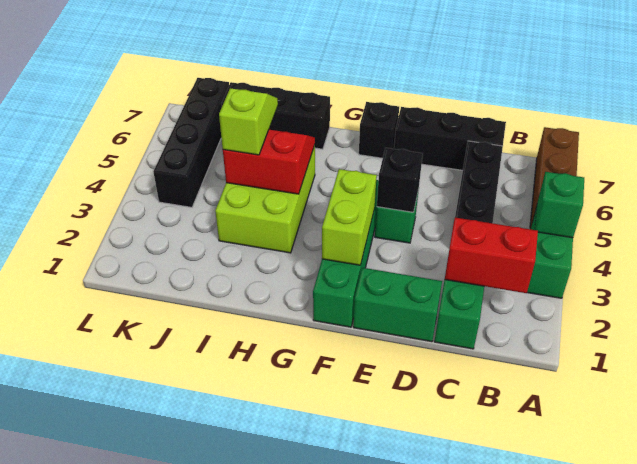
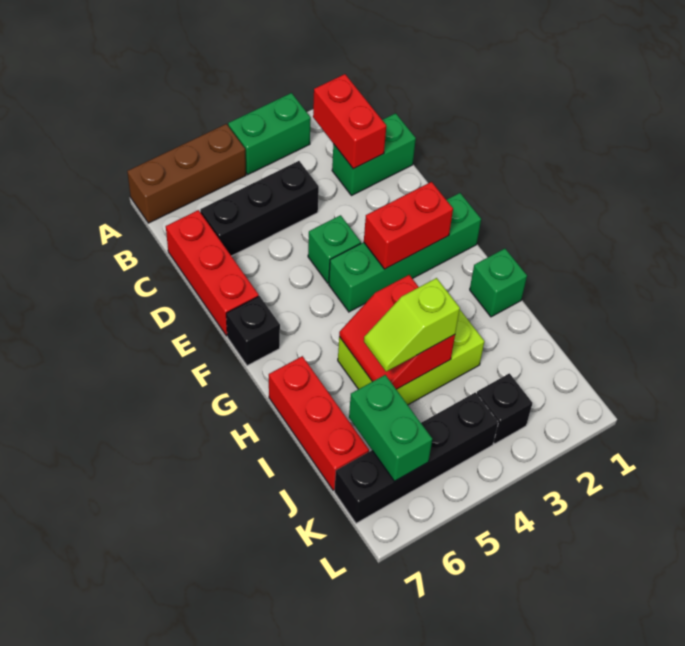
green 1x1 brick [535,172,584,238] -> green 1x1 brick moved to [470,249,527,317]
black 1x3 brick [394,107,506,170] -> red 1x3 brick [166,210,259,336]
green 1x2 brick [353,268,442,342] -> green 1x2 brick moved to [349,375,432,481]
black 1x1 brick [377,148,423,212] -> black 1x1 brick moved to [477,373,532,444]
lime 1x2 brick [322,169,377,265] -> red 1x2 brick [364,182,453,269]
black 1x3 brick [221,82,330,149] -> red 1x3 brick [269,356,369,490]

